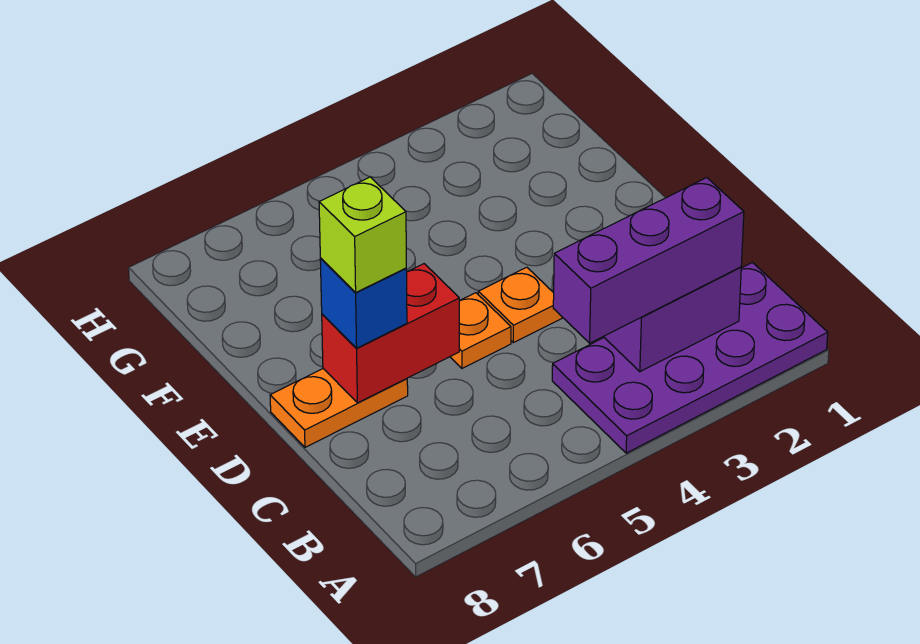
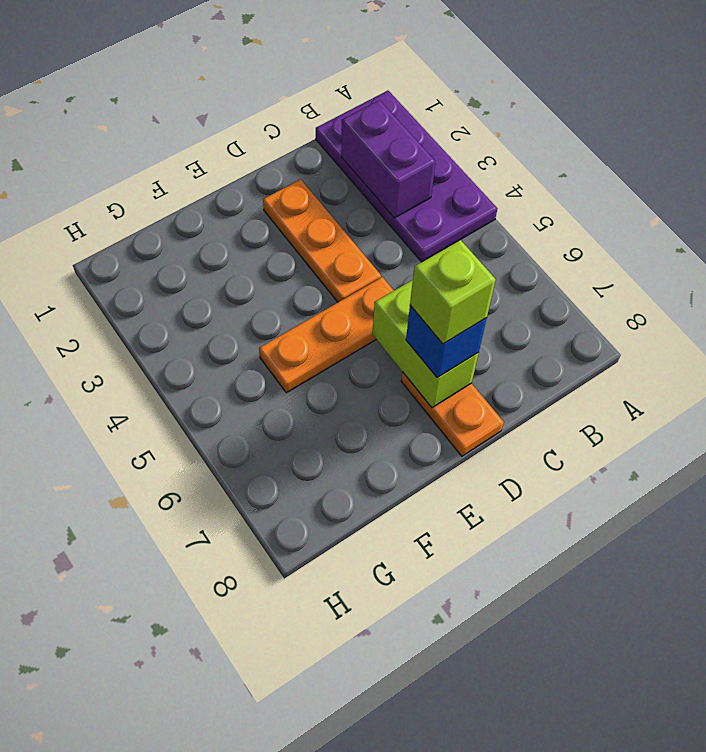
purple 1x3 brick [553,178,744,343] -> none
orange 1x1 plate [478,267,562,343] -> orange 1x3 plate [263,179,381,302]
orange 1x1 plate [450,293,511,368] -> orange 1x3 plate [259,277,394,393]
red 1x2 brick [322,264,459,403] -> lime 1x2 brick [372,280,479,408]

